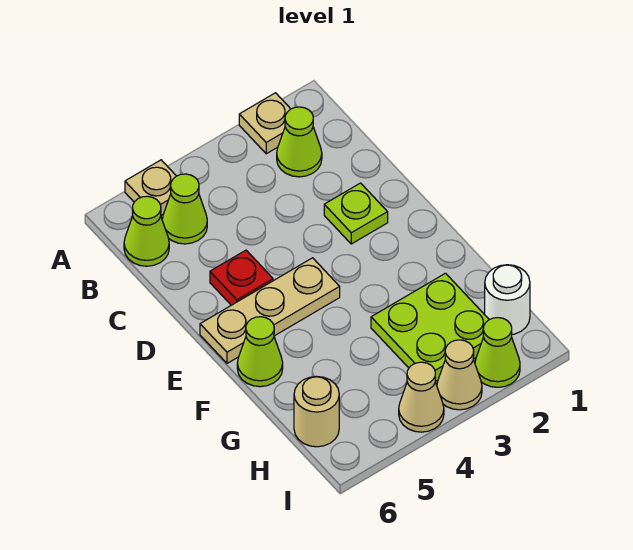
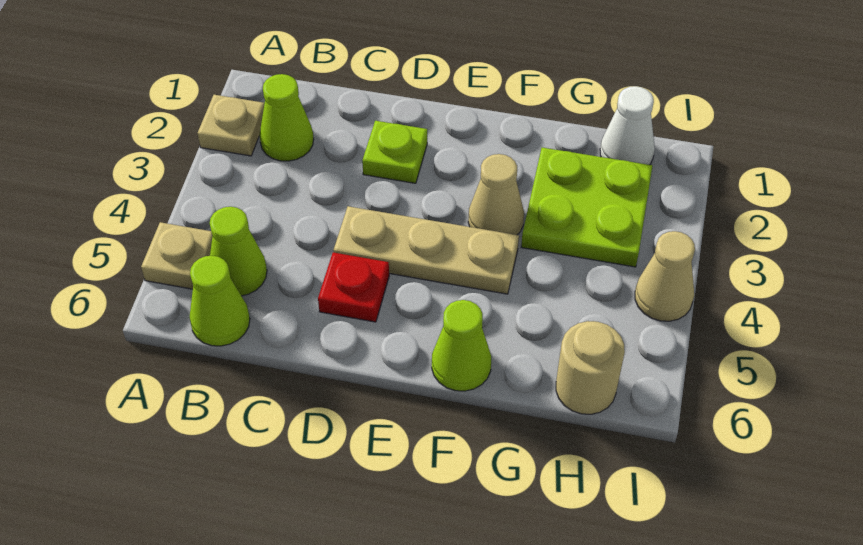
tan 1x3 plate [200,258,340,363] -> tan 1x3 plate turned to [333,206,519,294]
white 1x1 round brick [485,265,530,334] -> white 1x1 cone [600,86,655,165]
lime 1x1 cone [475,318,520,387] -> none
tan 1x1 cone [437,340,482,410] -> tan 1x1 cone moved to [468,154,524,235]

